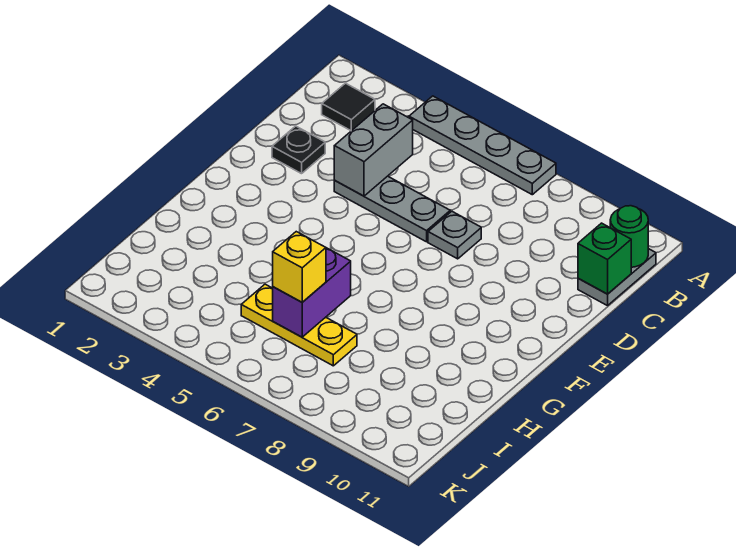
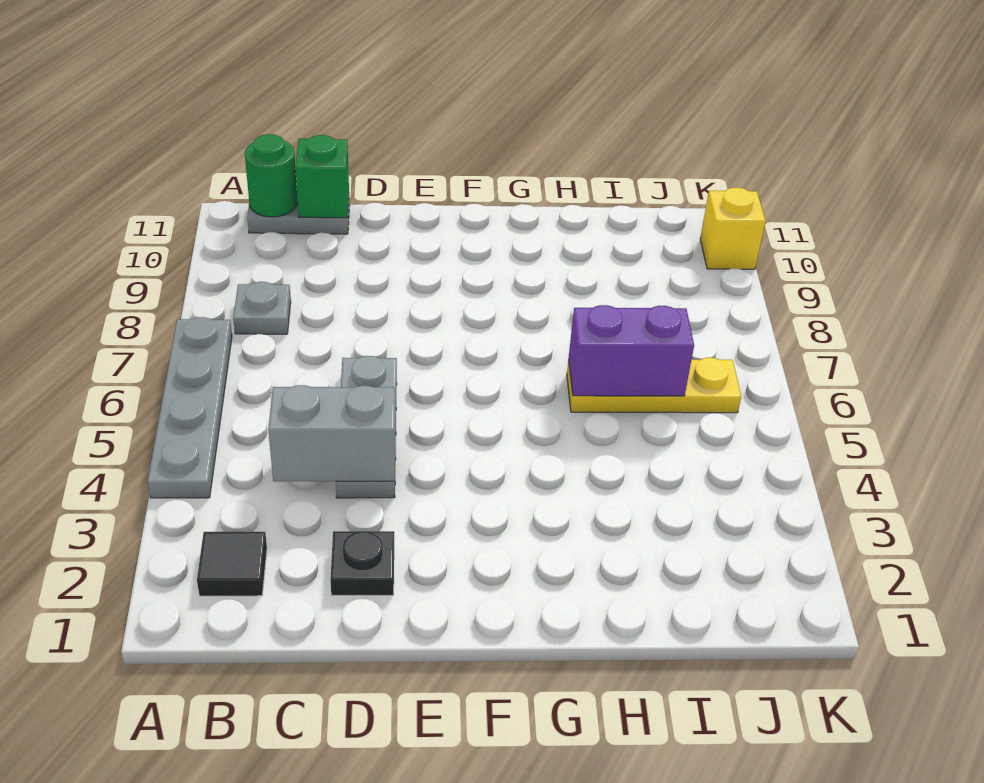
grey 1x1 plate [428,211,481,259] -> grey 1x1 plate moved to [233,282,291,334]
yellow 1x3 plate [241,284,357,366] -> yellow 1x3 plate turned to [567,358,741,413]
yellow 1x1 brick [273,232,326,302] -> yellow 1x1 brick moved to [700,188,766,269]

